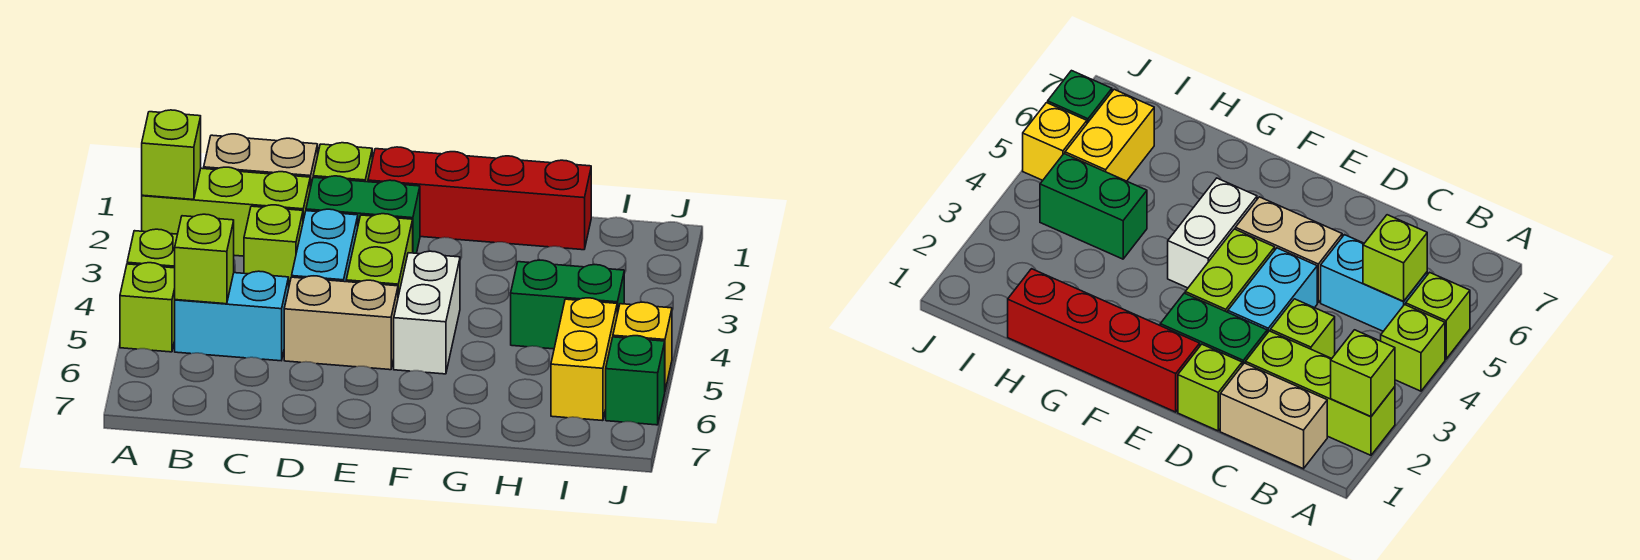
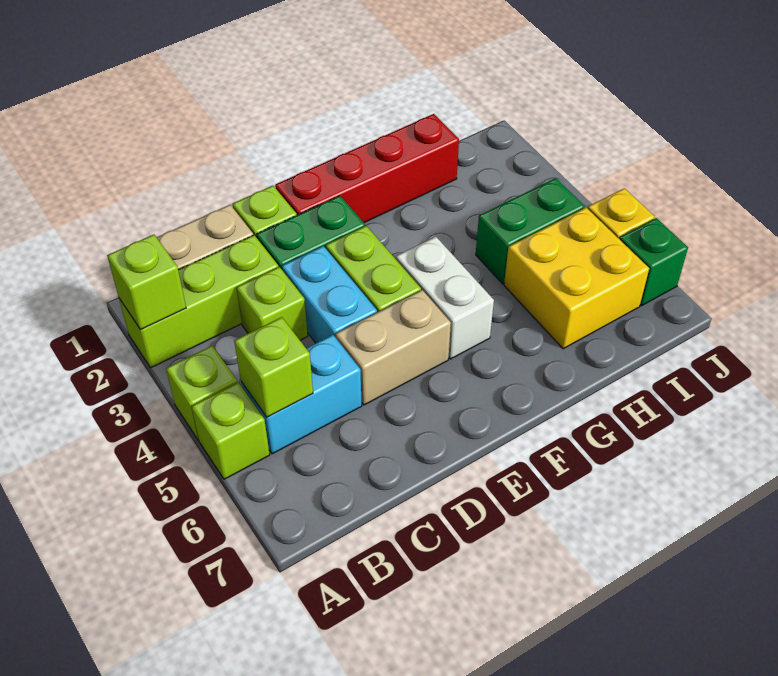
yellow 1x2 brick [551,298,617,421] -> yellow 2x2 brick [504,208,649,349]

